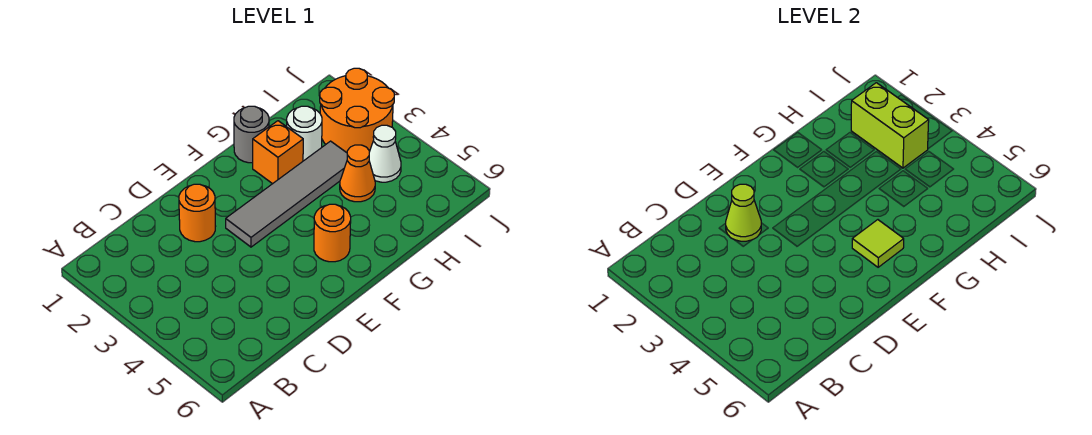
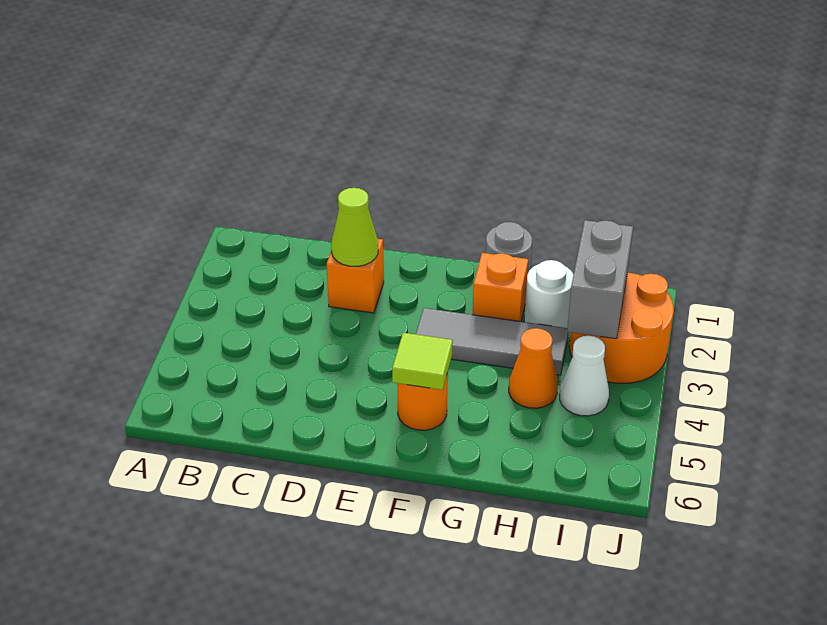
orange 1x1 round brick [179,184,216,242] -> orange 1x1 brick [327,239,384,313]
grey 1x4 tile [226,141,347,247] -> grey 1x3 tile [416,308,568,375]
lime 1x2 brick [851,83,929,168] -> grey 1x2 brick [567,220,633,339]

